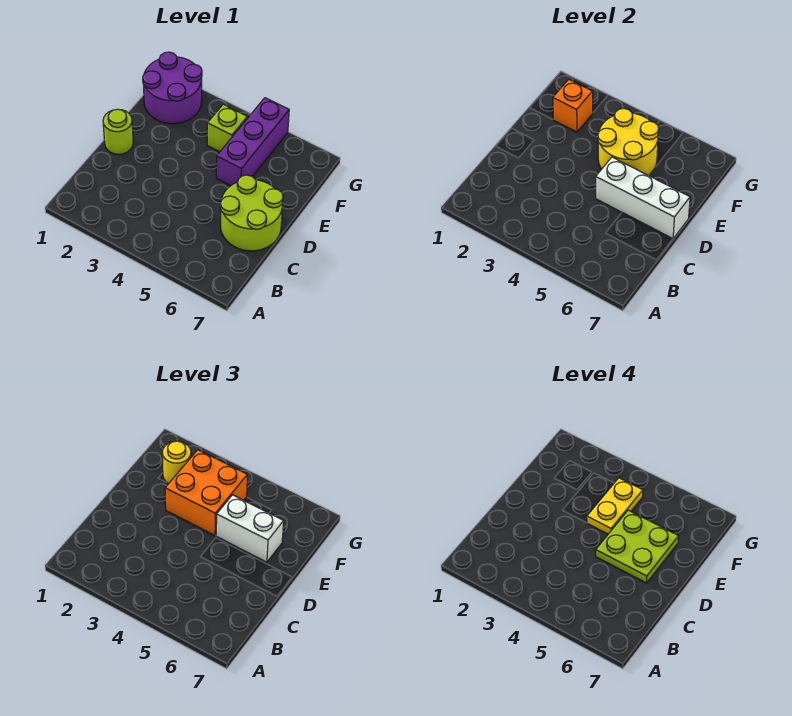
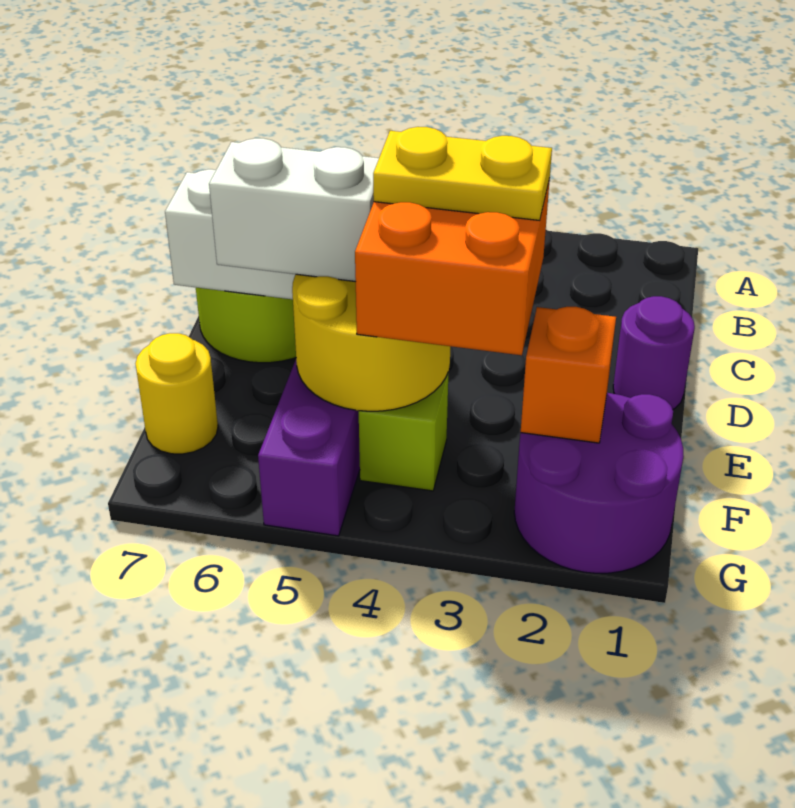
lime 1x1 round brick [103,109,133,154] -> purple 1x1 round brick [613,296,695,409]
lime 2x2 plate [596,510,679,583] -> none
yellow 1x2 plate [587,478,643,534] -> yellow 1x2 plate turned to [373,127,552,220]
yellow 1x1 round brick [162,441,191,484] -> yellow 1x1 round brick moved to [135,333,218,454]

